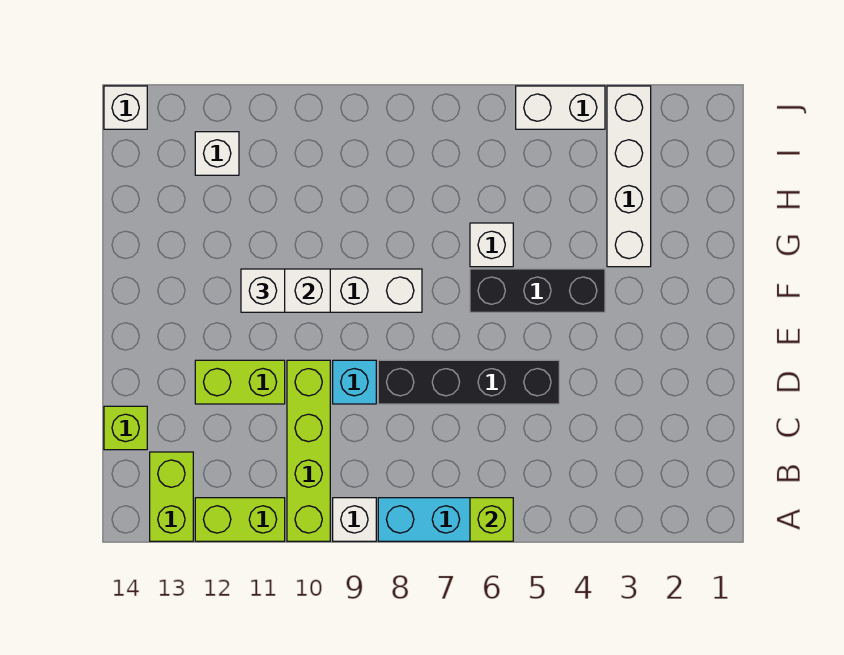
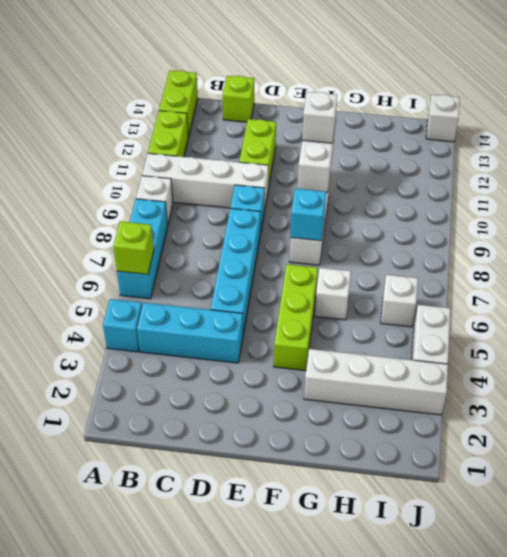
none -> cyan 1x1 brick [103,299,142,352]
lime 1x4 brick [287,360,330,541] -> white 1x4 brick [142,153,269,211]
lime 1x2 brick [150,452,193,541] -> lime 1x2 brick turned to [159,70,198,137]
none -> cyan 1x3 brick [137,303,243,363]
black 1x4 brick [378,360,559,404] -> cyan 1x4 brick [211,208,260,334]
black 1x3 brick [470,269,605,312] -> lime 1x3 brick [274,264,318,371]
none -> cyan 1x1 brick [290,189,326,241]
white 1x1 brick [195,132,239,175] -> white 1x1 brick moved to [381,275,418,327]

